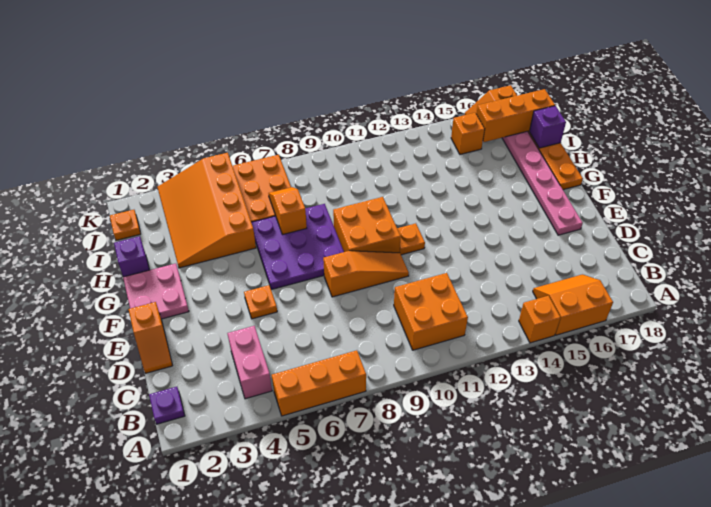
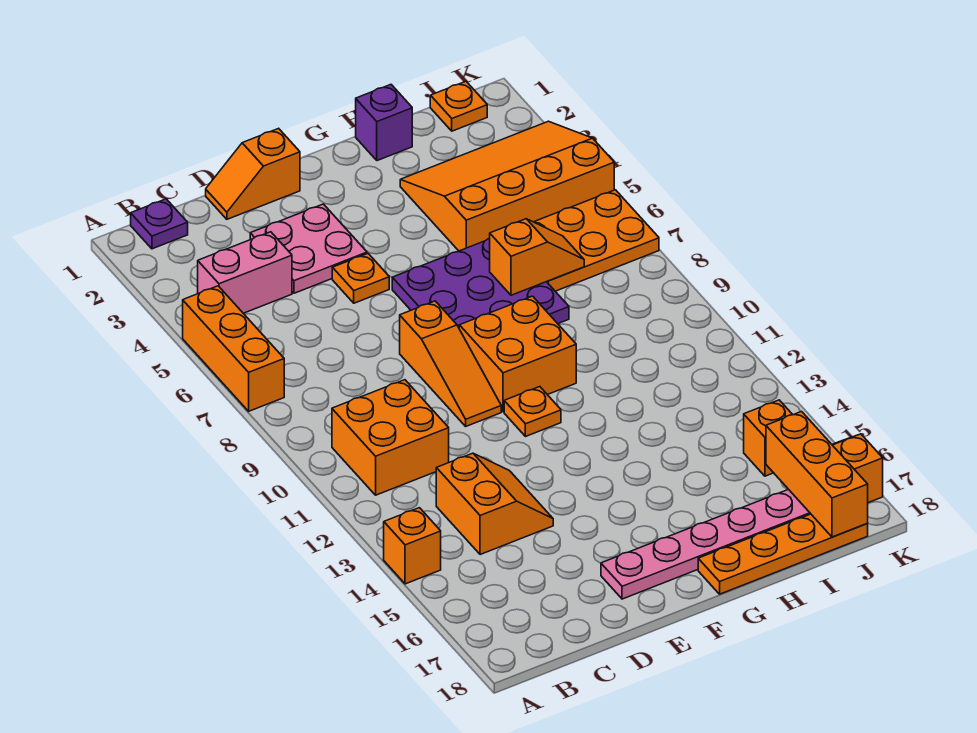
orange 2x2 slope [533,274,613,335] -> orange 2x2 slope moved to [436,453,553,555]
pink 2x2 plate [123,263,189,319] -> pink 2x2 plate moved to [250,204,367,293]
purple 1x1 brick [529,106,566,148] -> none

